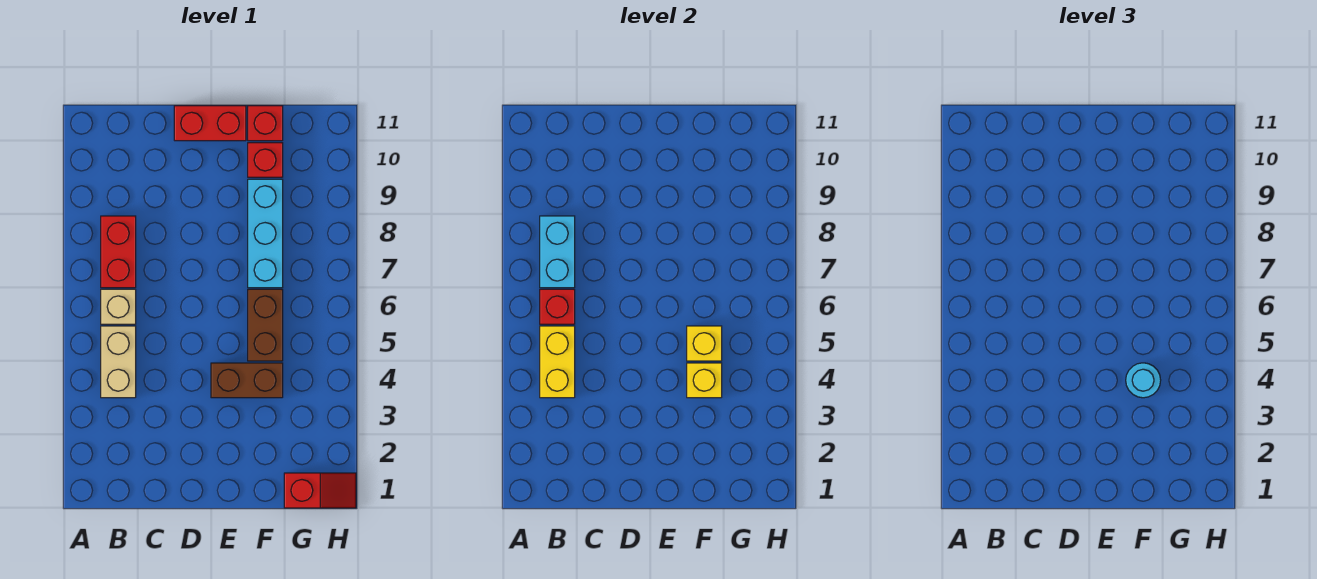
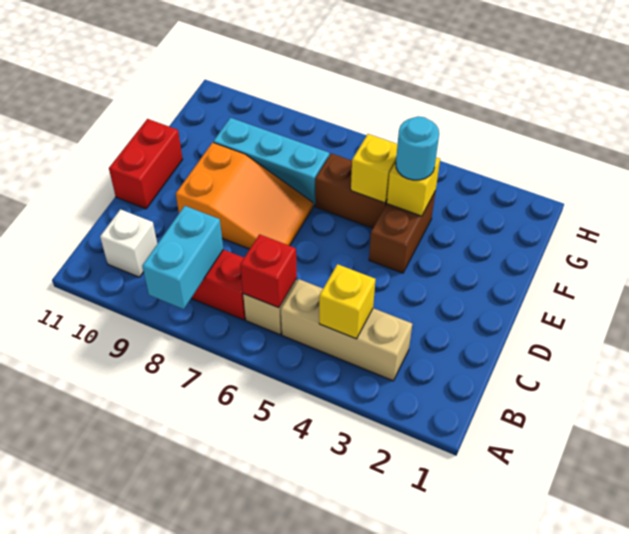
tan 1x2 brick [101,326,136,398] -> tan 1x3 brick [281,279,412,381]
yellow 1x2 brick [540,326,575,398] -> yellow 1x1 brick [319,264,376,339]
cyan 1x2 brick [540,216,575,288] -> cyan 1x2 brick turned to [142,206,223,309]
none -> white 1x1 brick [100,209,157,277]
none -> orange 2x3 slope [176,142,313,249]
red 1x1 brick [248,143,283,177] -> none
red 1x1 brick [248,106,283,141] -> none
red 1x2 slope [284,473,356,508] -> none

